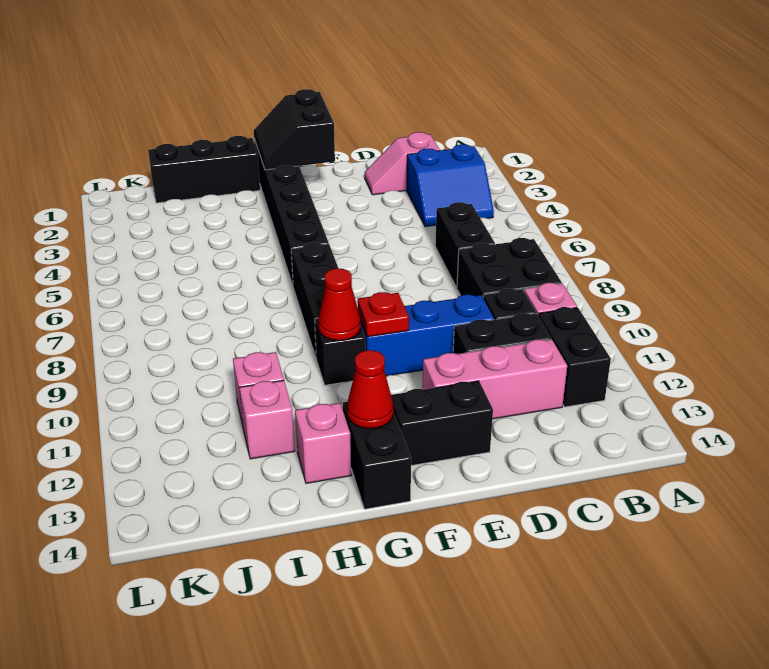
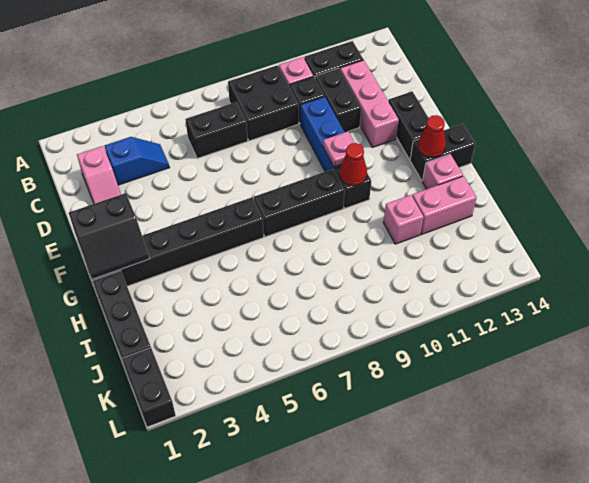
blue 2x2 slope [407,144,494,227] -> blue 1x2 slope [105,137,170,185]
red 1x1 plate [358,292,409,337] -> pink 1x1 plate [323,131,355,167]
pink 1x1 brick [239,380,295,459] -> pink 1x2 brick [412,176,477,234]
none -> black 1x2 brick [122,348,176,427]

